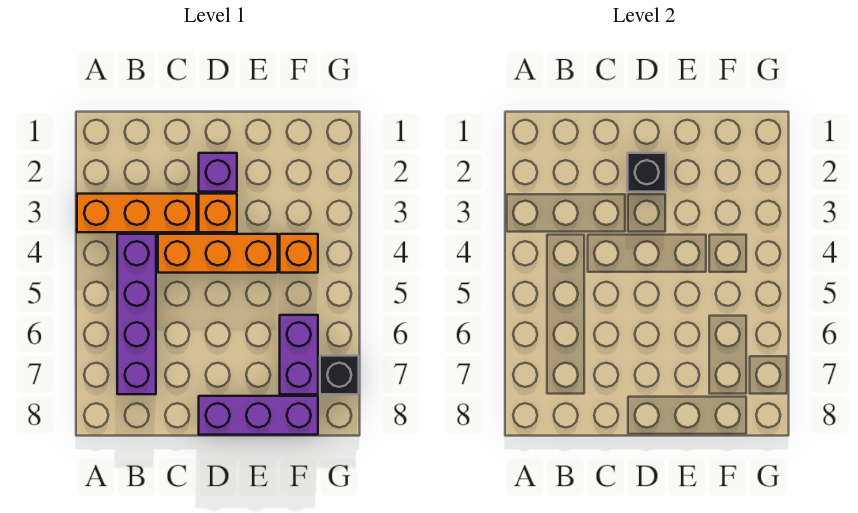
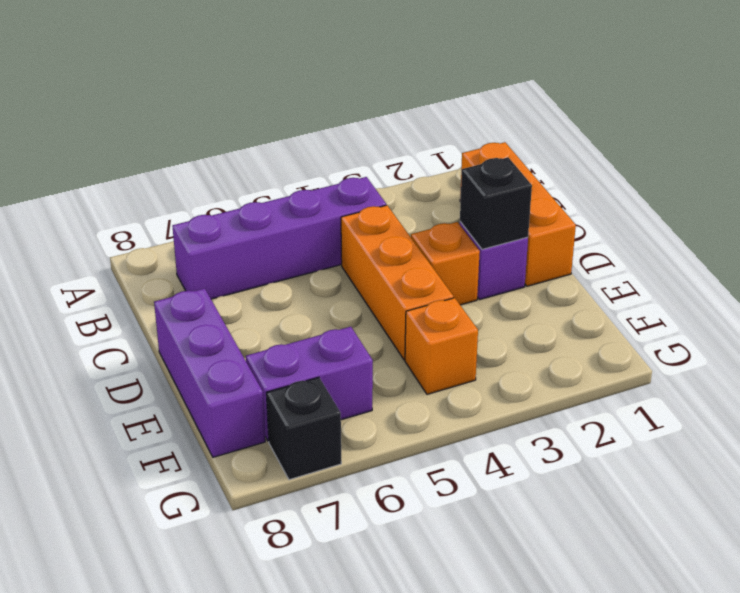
orange 1x3 brick [77,194,197,232] -> orange 1x3 brick moved to [460,142,576,286]

